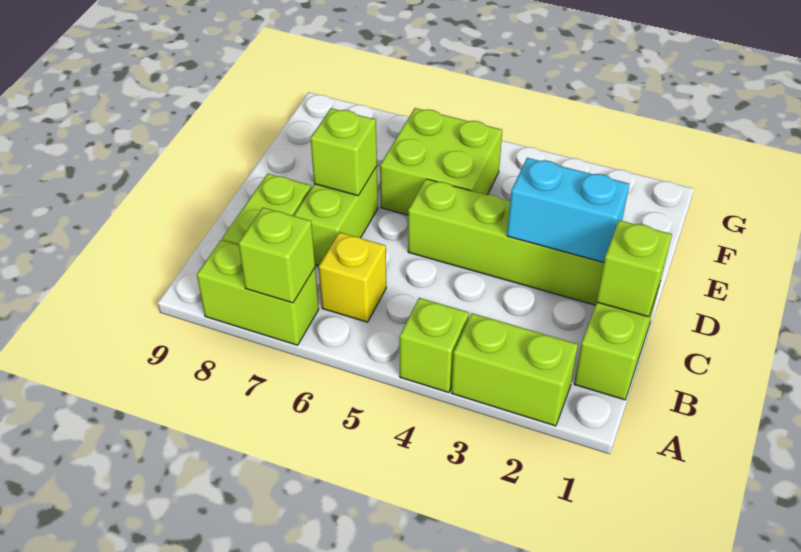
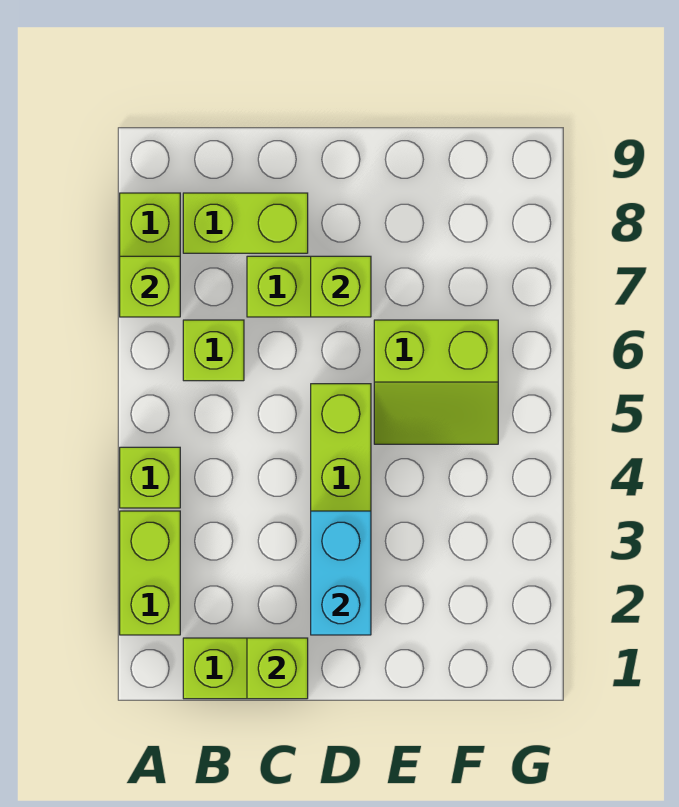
yellow 1x1 brick [319,232,386,322] -> lime 1x1 brick [183,320,244,381]
lime 2x2 brick [380,108,502,215] -> lime 2x2 slope [374,320,498,444]

